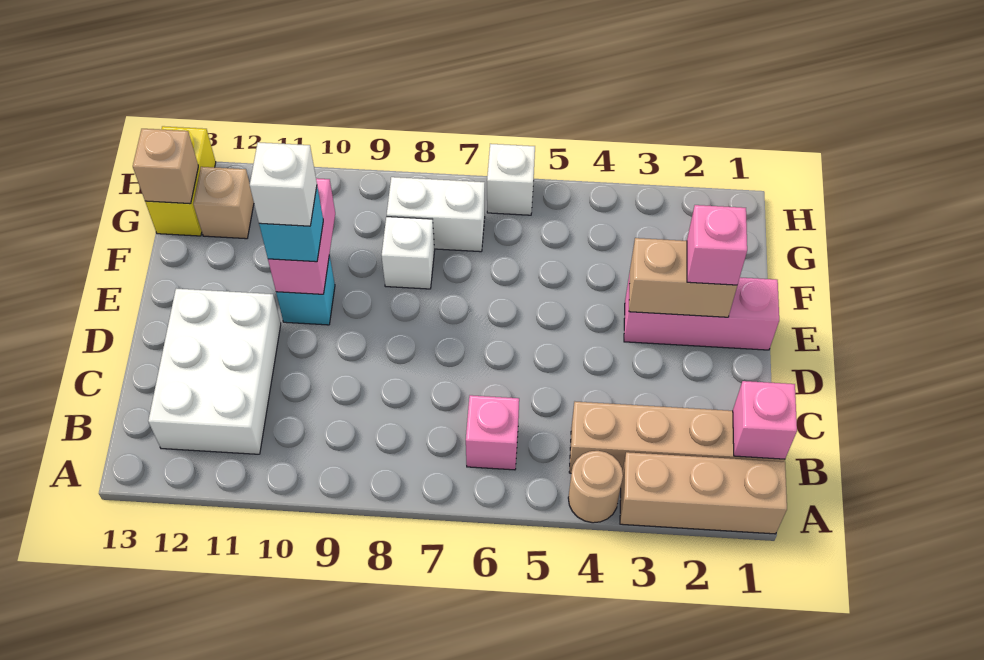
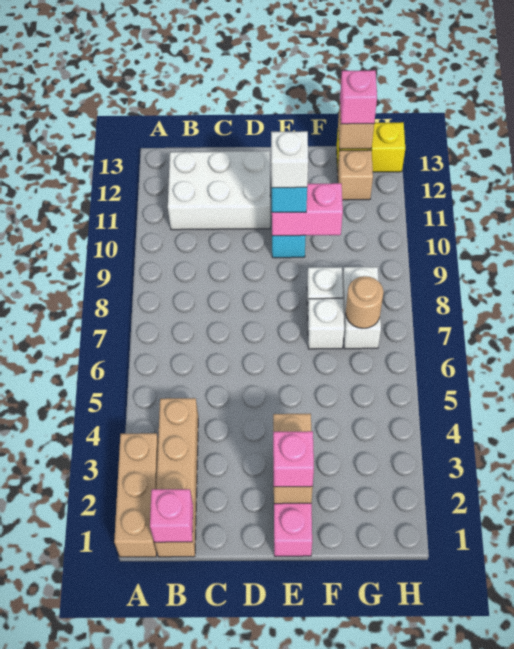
tan 1x1 round brick [568,451,623,523] -> tan 1x1 round brick moved to [346,276,384,328]
pink 1x1 brick [466,395,519,470] -> pink 1x1 brick moved to [340,70,377,124]
white 1x1 brick [487,144,535,215] -> white 1x1 brick moved to [308,298,344,349]

